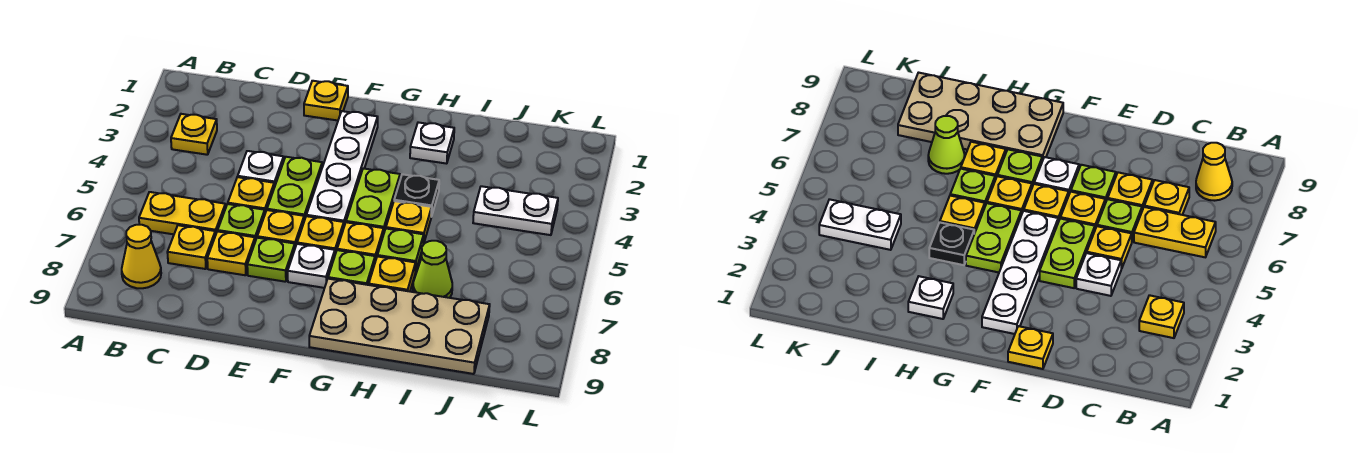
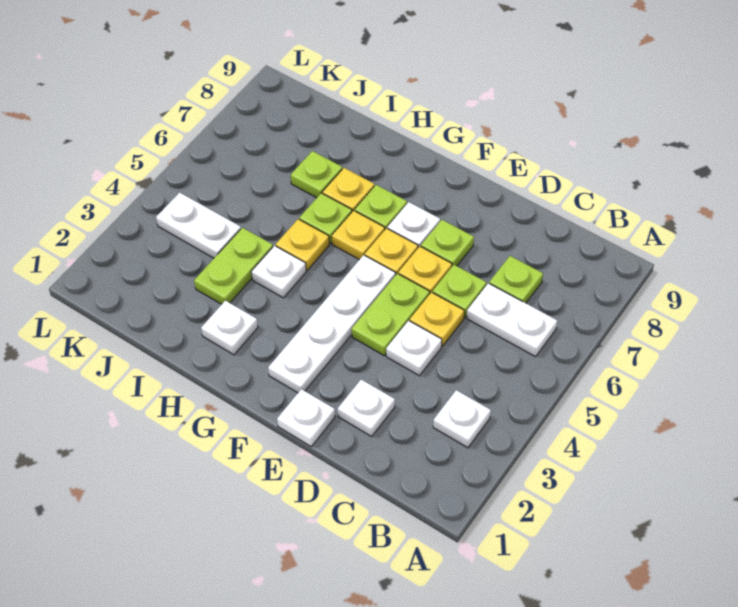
yellow 1x1 plate [171,114,217,155] -> white 1x1 plate [433,390,491,448]
yellow 1x2 plate [139,192,226,235] -> white 1x2 plate [467,283,557,357]
yellow 1x1 cone [122,225,161,288] -> none
yellow 1x1 plate [167,225,215,269] -> lime 1x1 plate [489,256,543,303]
none -> white 1x1 plate [338,380,395,437]
yellow 1x1 plate [207,231,255,275] -> none
yellow 1x1 plate [304,81,348,121] -> white 1x1 plate [277,389,335,446]
lime 1x2 plate [346,168,400,232] -> lime 1x2 plate moved to [194,228,273,304]
tan 2x4 plate [309,279,490,374] -> none
black 1x1 plate [394,174,439,217] -> white 1x1 plate [251,246,306,298]
lime 1x1 cone [413,241,452,298] -> lime 1x1 plate [291,151,342,198]

